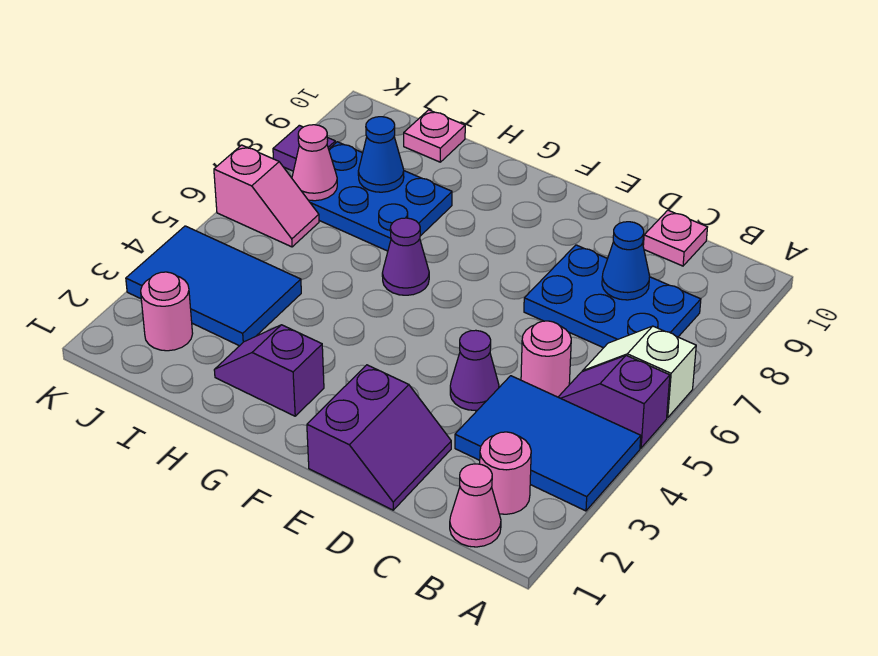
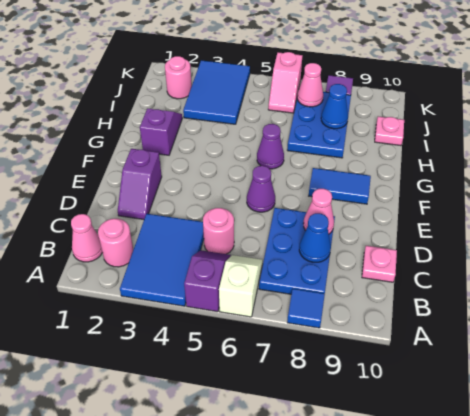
none -> blue 1x1 tile [287,289,325,328]
purple 2x2 slope [307,365,451,510] -> purple 1x2 slope [118,149,162,219]
purple 1x1 cone [450,330,499,410] -> purple 1x1 cone moved to [247,166,275,212]
none -> pink 1x1 cone [303,189,334,234]
none -> blue 1x2 tile [309,168,371,204]

